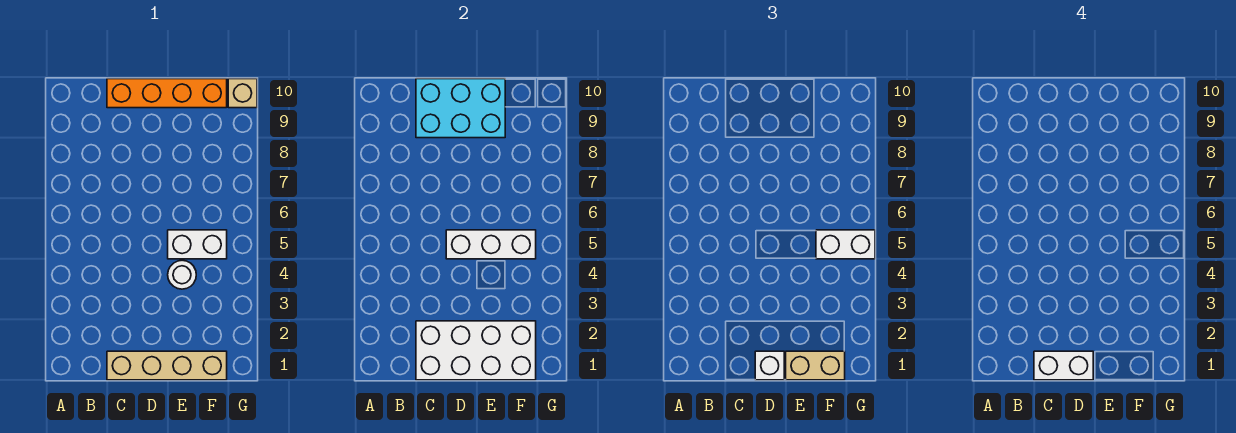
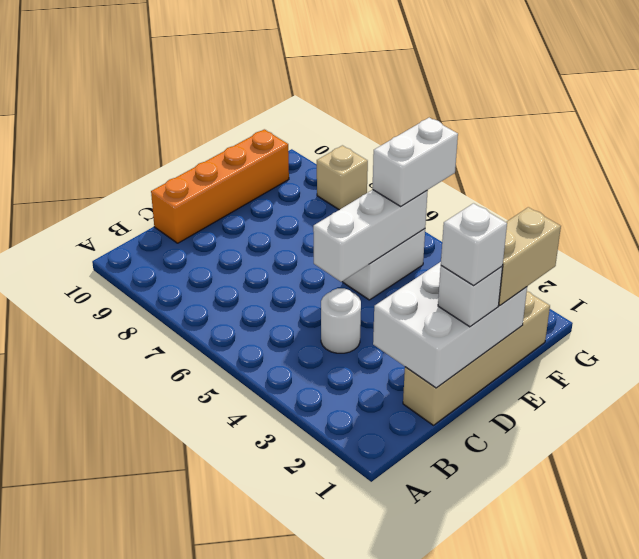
white 2x4 brick [416,321,536,380] -> white 2x3 brick [373,262,527,388]
white 1x2 brick [1034,351,1093,380] -> white 1x1 brick [441,203,507,285]
cyan 2x3 brick [416,79,505,138] -> none
white 1x1 round brick [168,260,196,289] -> white 1x1 round brick moved to [321,288,361,353]
tan 1x1 brick [228,79,257,108] -> tan 1x1 brick moved to [317,145,368,210]

